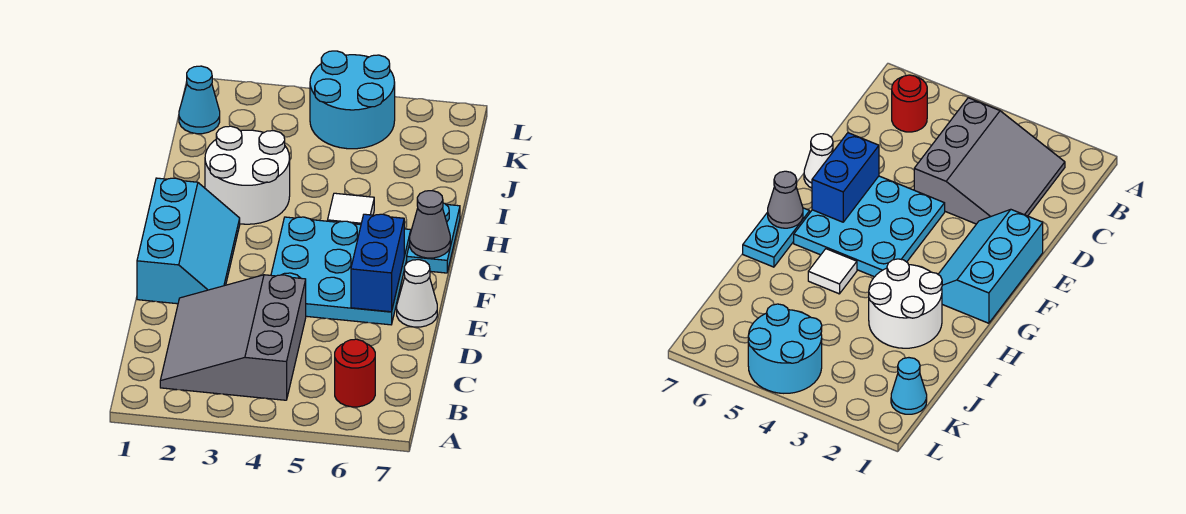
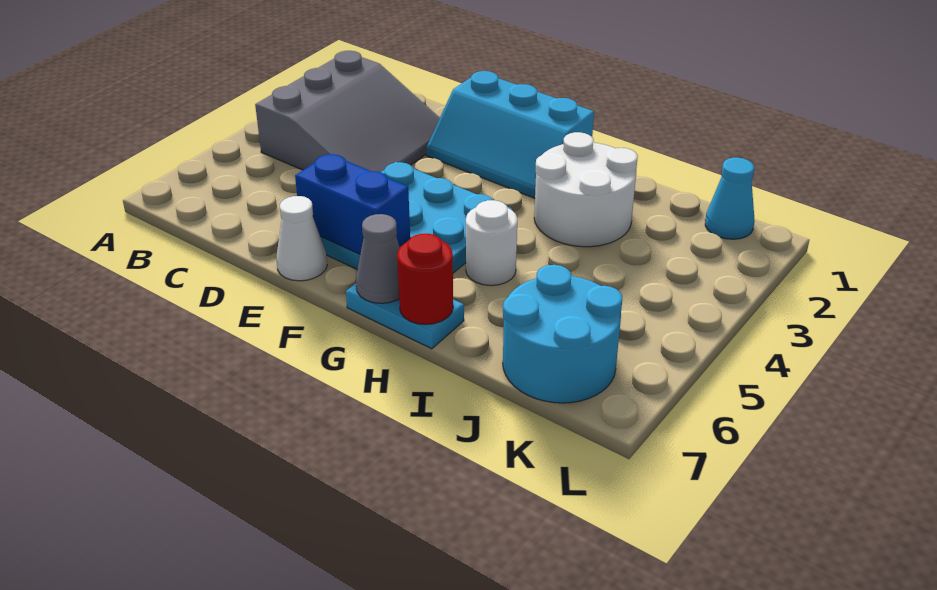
grey 3x3 slope [160,275,306,400] -> grey 3x3 slope turned to [255,51,440,172]
red 1x1 round brick [335,339,375,407] -> red 1x1 round brick moved to [397,234,453,325]
white 1x1 tile [328,193,374,225] -> white 1x1 round brick [466,200,517,286]
cyan 2x2 round brick [310,51,395,149] -> cyan 2x2 round brick moved to [503,265,622,403]

